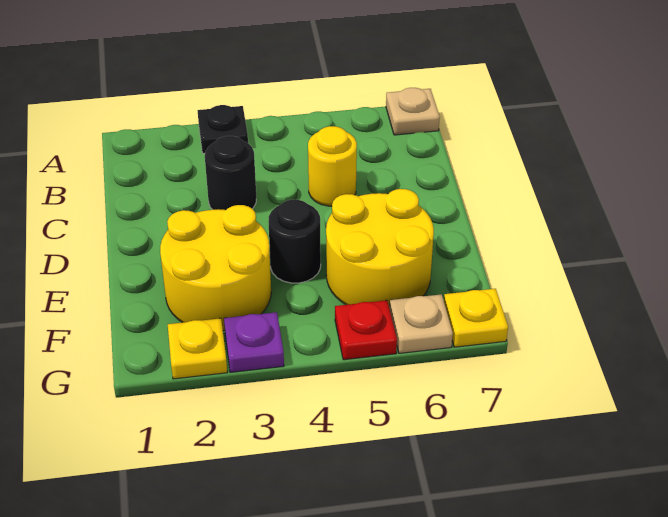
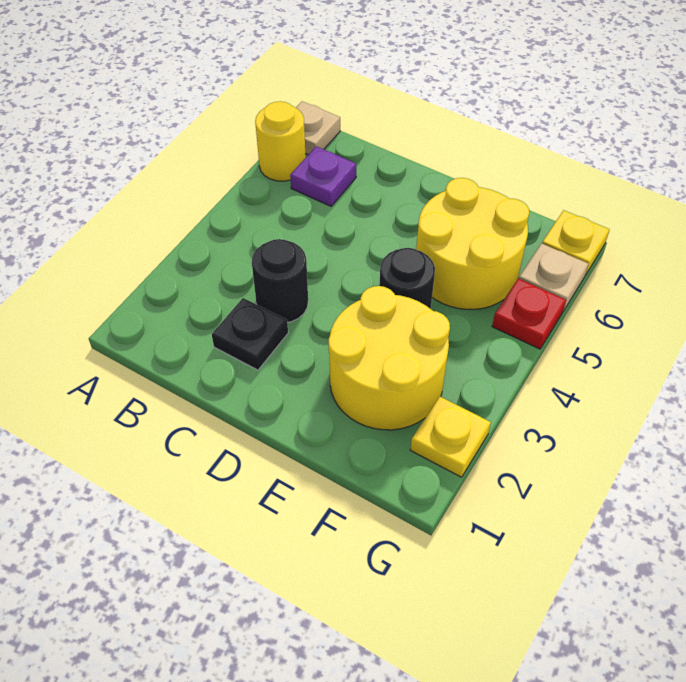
black 1x1 plate [197,105,248,153] -> black 1x1 plate moved to [212,298,288,370]
yellow 1x1 round brick [308,126,357,206] -> yellow 1x1 round brick moved to [255,101,306,181]
purple 1x1 plate [224,312,284,372] -> purple 1x1 plate moved to [290,146,356,206]

